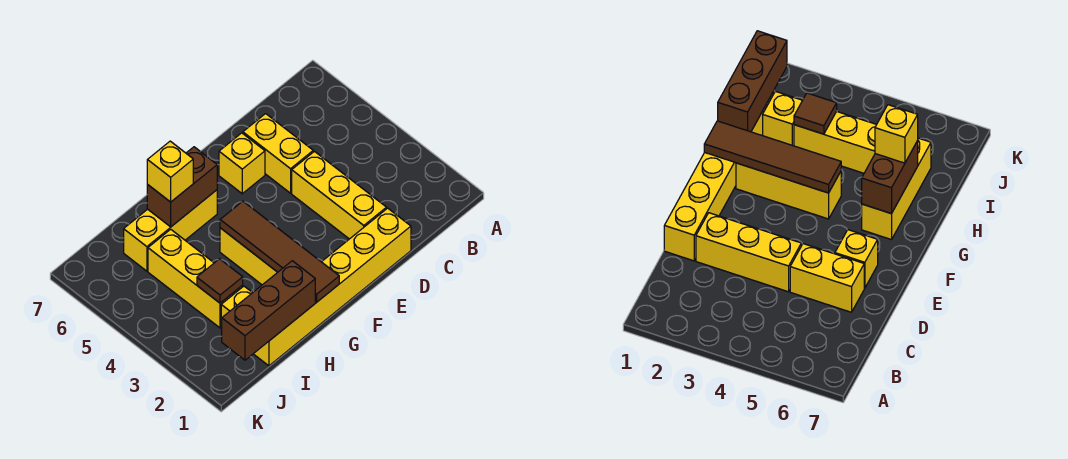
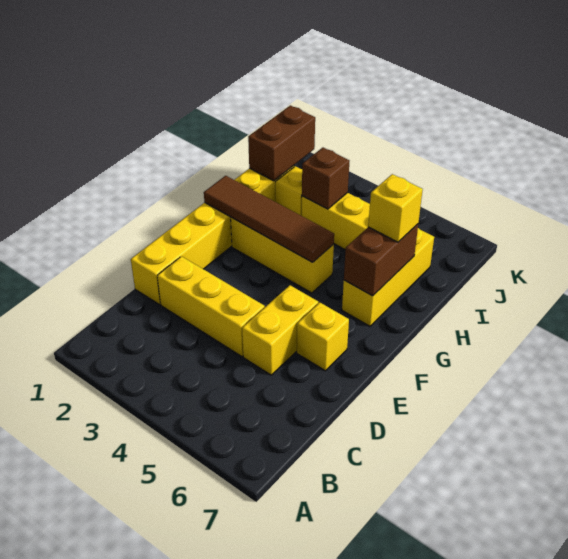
yellow 1x2 brick [243,114,313,193] -> yellow 1x2 brick turned to [242,285,318,375]
brown 1x3 brick [222,261,315,360] -> brown 1x2 brick [248,105,315,181]
brown 1x1 tile [197,259,243,303] -> brown 1x1 brick [302,148,349,209]

